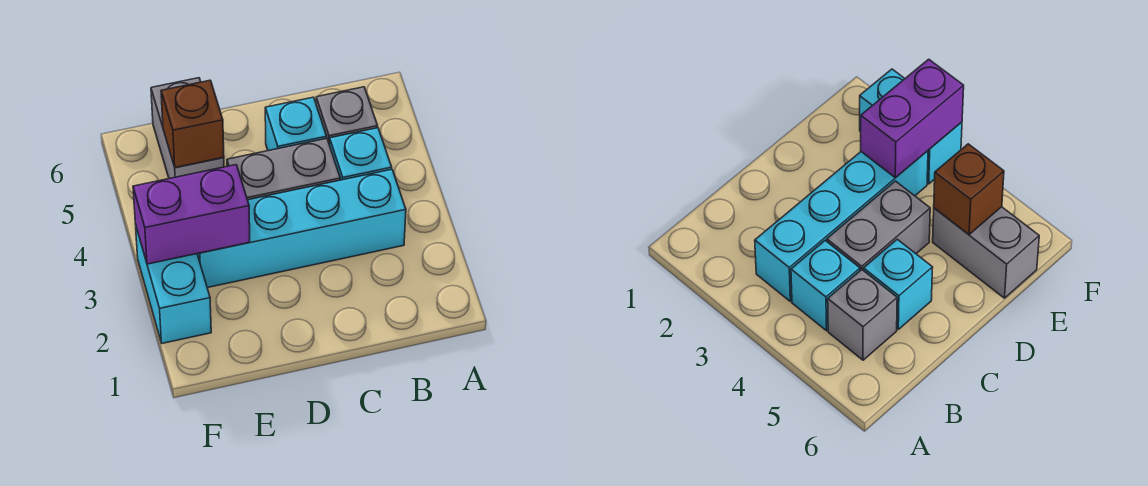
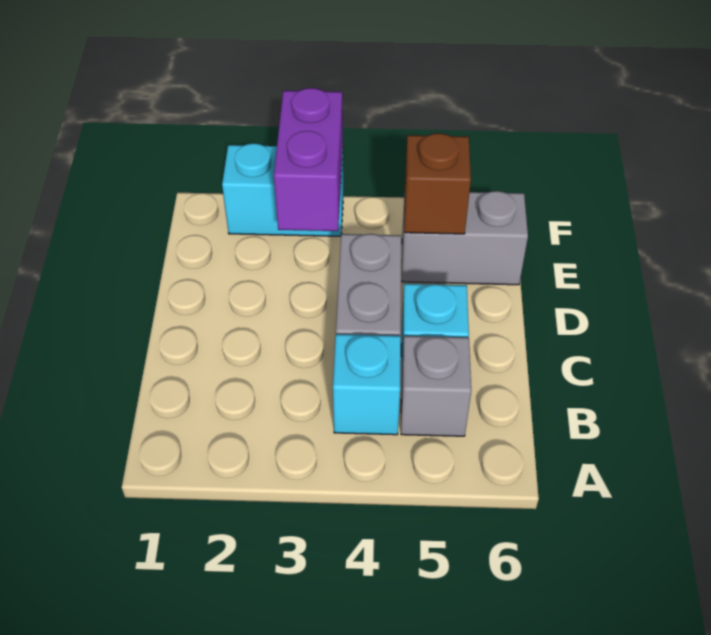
cyan 1x4 brick [197,169,406,288] -> none

